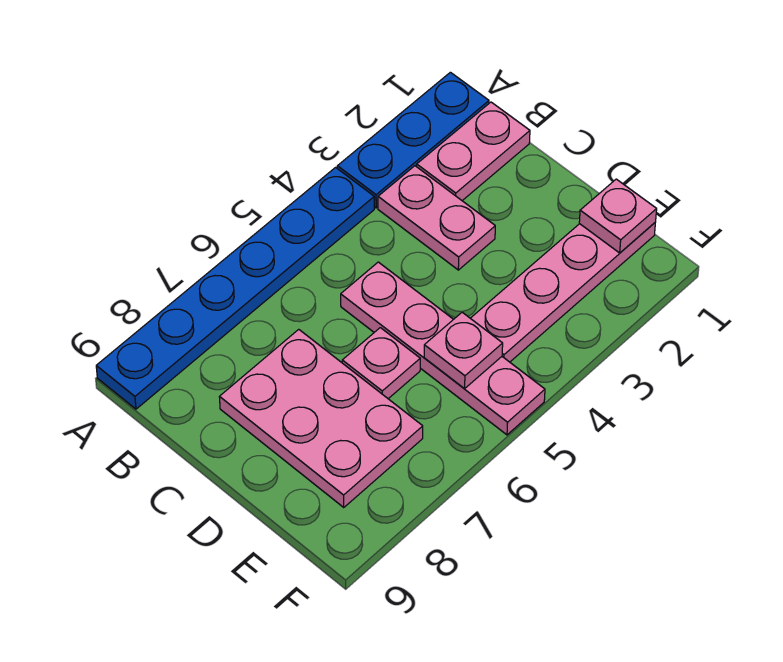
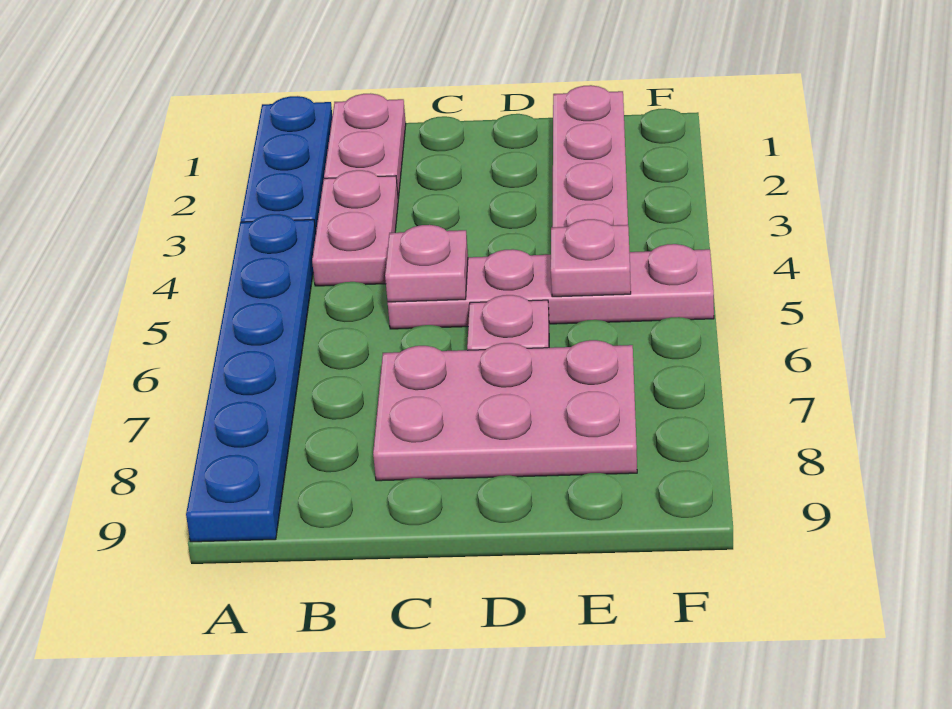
pink 1x2 plate [378,166,495,270] -> pink 1x2 plate turned to [312,170,398,286]
pink 1x1 plate [579,179,657,253] -> pink 1x1 plate moved to [385,225,468,302]

